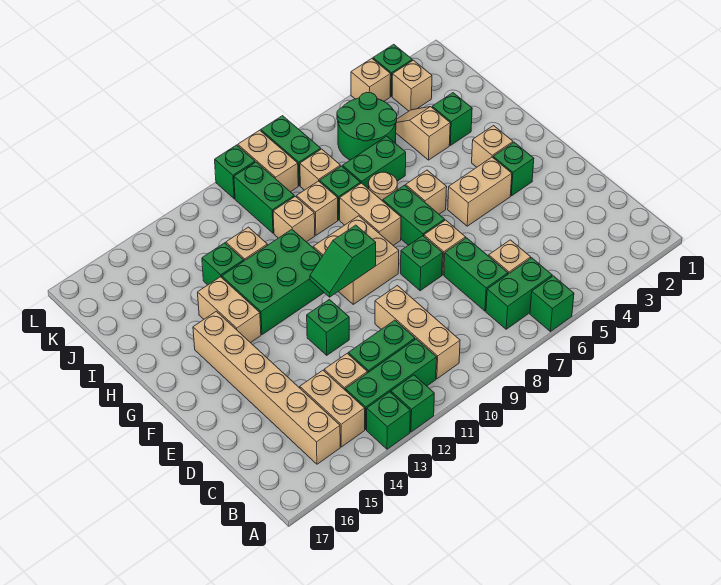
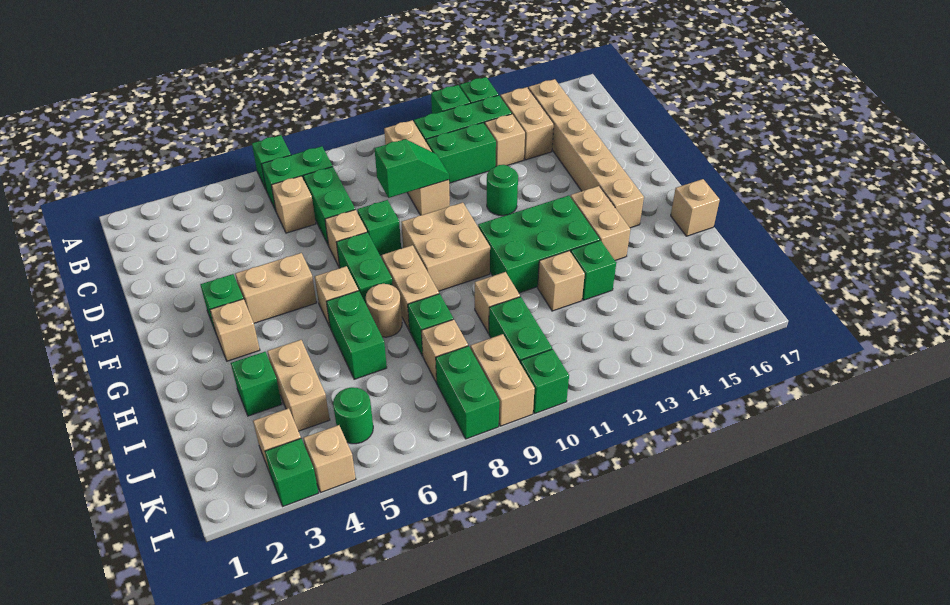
green 1x1 brick [307,299,349,355] -> green 1x1 round brick [487,165,518,216]
green 1x2 slope [310,225,376,297] -> green 1x2 slope moved to [374,139,449,198]
tan 1x2 slope [396,107,450,160] -> tan 1x2 brick [267,340,330,431]
green 1x2 brick [343,136,406,189] -> green 1x2 brick turned to [326,291,387,379]
tan 1x1 brick [297,181,338,235] -> tan 1x1 brick moved to [671,179,720,236]
green 2x2 round brick [337,92,397,160] -> green 1x1 round brick [333,387,373,444]

